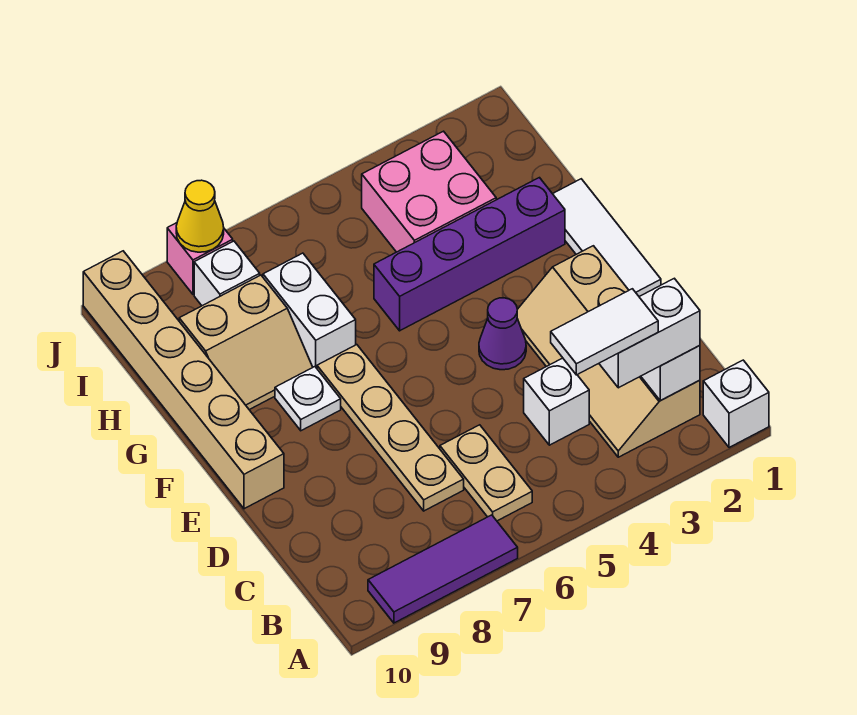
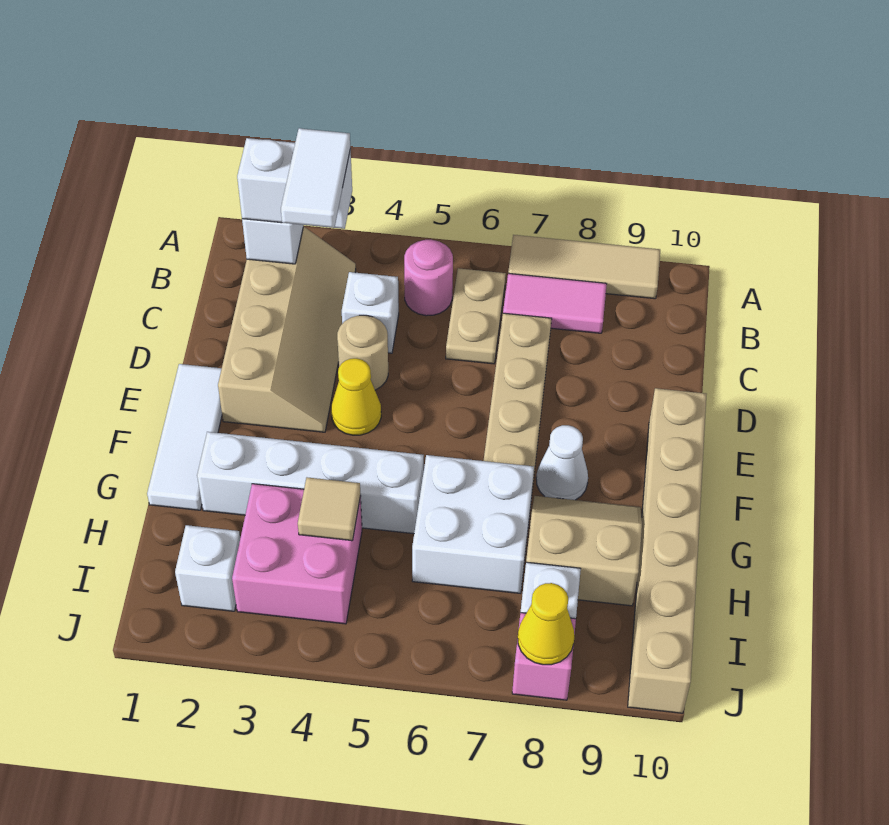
white 1x1 brick [703,360,769,448] -> white 1x1 brick moved to [175,525,240,611]
purple 1x3 tile [368,515,518,623] -> tan 1x3 tile [508,235,660,299]
white 1x2 tile [551,289,658,375] -> white 1x2 tile turned to [281,128,350,228]
none -> pink 1x1 round brick [404,240,453,316]
none -> pink 1x2 tile [503,273,607,333]
none -> tan 1x1 round brick [337,315,388,390]
purple 1x1 cone [479,298,526,370] -> yellow 1x1 cone [331,358,381,435]
white 1x1 plate [275,367,341,431] -> white 1x1 cone [536,425,588,500]
purple 1x4 brick [374,178,565,331] -> white 1x4 brick [197,432,424,534]
white 1x2 brick [263,253,356,368] -> white 2x2 brick [412,455,534,593]
none -> tan 1x1 tile [298,477,360,541]

